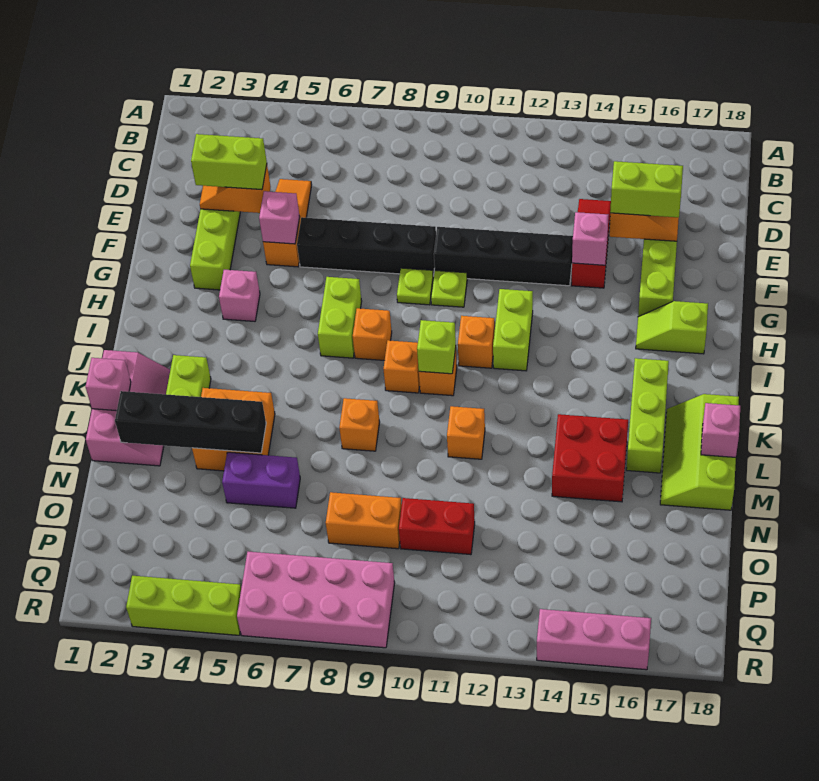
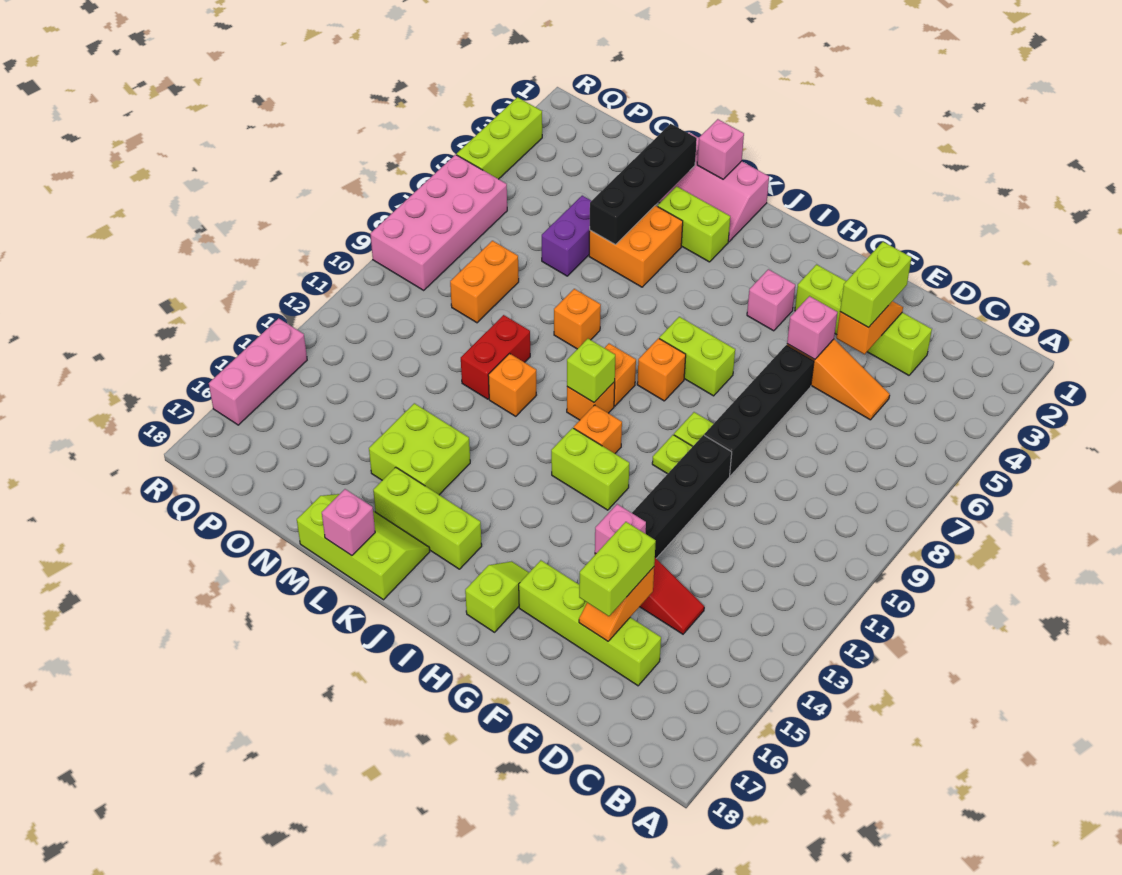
red 2x2 brick [552,414,628,502] -> lime 2x2 brick [369,403,470,495]
red 1x2 brick [399,498,475,555] -> red 1x2 brick moved to [461,315,530,399]

